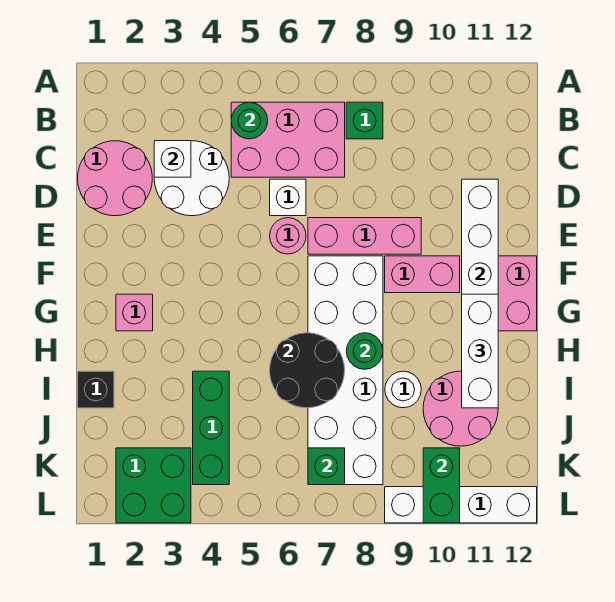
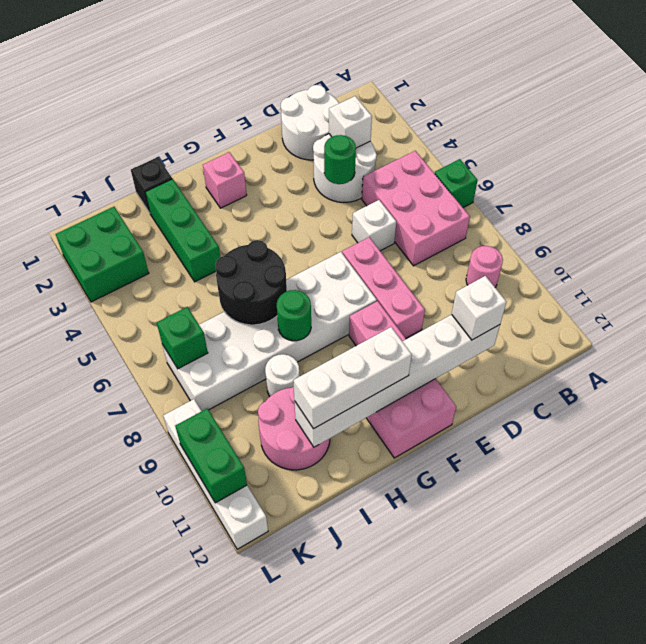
green 1x1 round brick [231,102,268,139] -> green 1x1 round brick moved to [324,135,356,184]
green 1x1 brick [346,102,383,139] -> green 1x1 brick moved to [434,159,478,208]
pink 2x2 round brick [78,141,152,216] -> white 2x2 round brick [281,85,339,160]
none -> white 1x1 brick [452,276,506,340]
pink 1x1 round brick [270,218,306,254] -> pink 1x1 round brick moved to [466,246,503,287]
green 1x3 brick [193,371,229,485] -> green 1x3 brick turned to [145,179,220,282]
green 1x2 brick [423,448,460,523] -> green 1x2 brick turned to [175,408,247,503]

